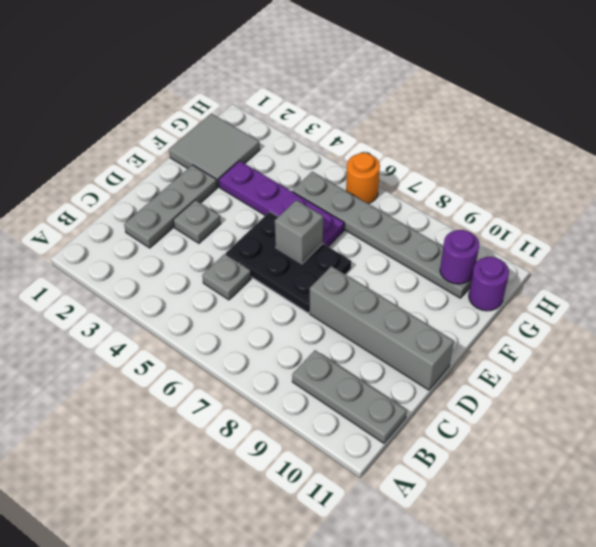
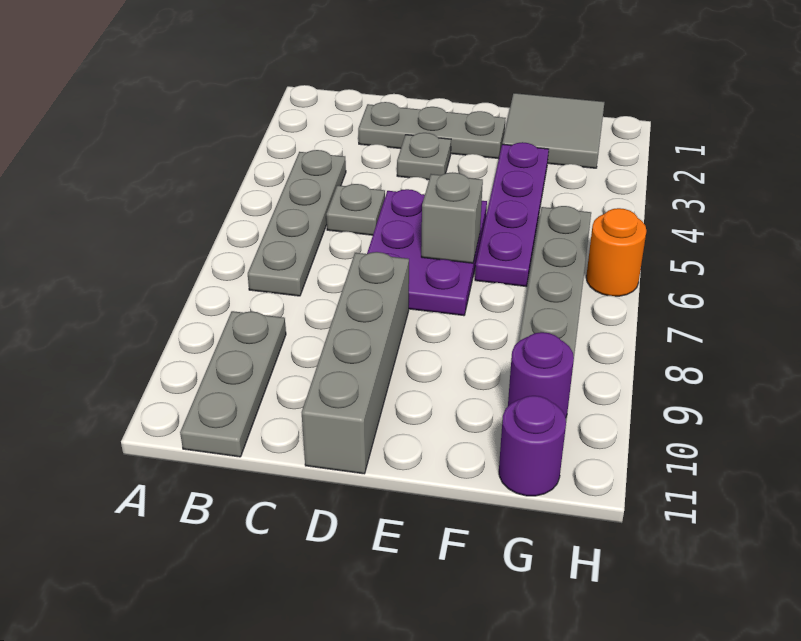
none -> grey 1x4 plate [248,150,346,296]
black 2x3 plate [226,212,351,313] -> purple 2x3 plate [367,189,487,316]

